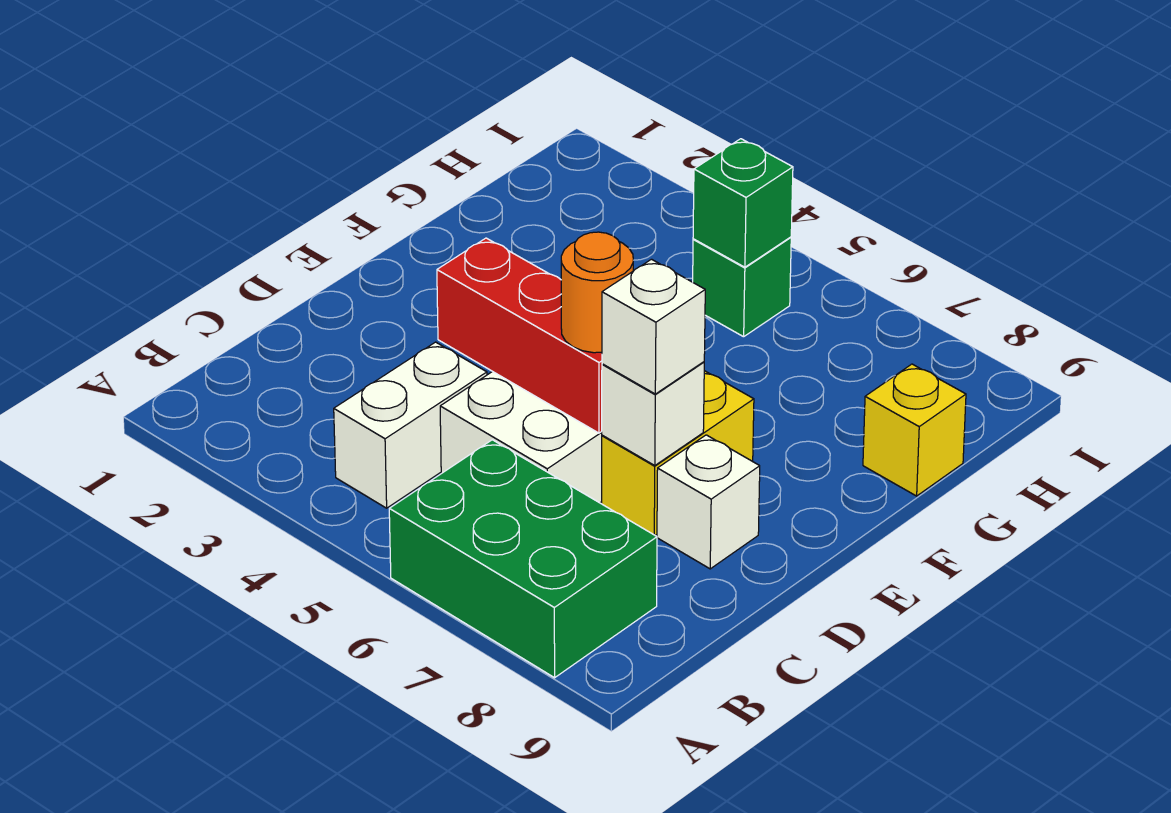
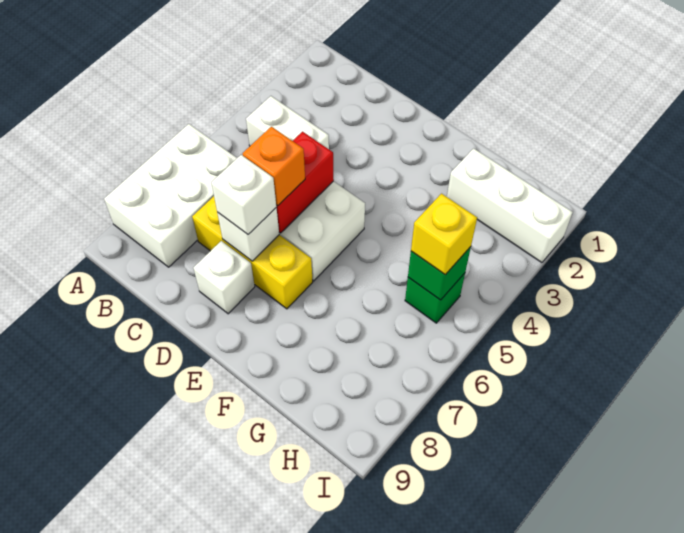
green 2x3 brick [389,440,657,678] -> white 2x3 brick [104,124,237,267]
red 1x3 brick [437,238,602,433] -> red 1x2 brick [276,132,334,233]
orange 1x1 round brick [561,232,633,353] -> orange 1x1 brick [243,127,305,206]
yellow 1x2 brick [602,371,754,535] -> yellow 1x3 brick [192,196,313,309]
none -> white 1x3 brick [447,148,573,263]
yellow 1x1 brick [863,364,966,496] -> yellow 1x1 brick moved to [411,194,477,275]

